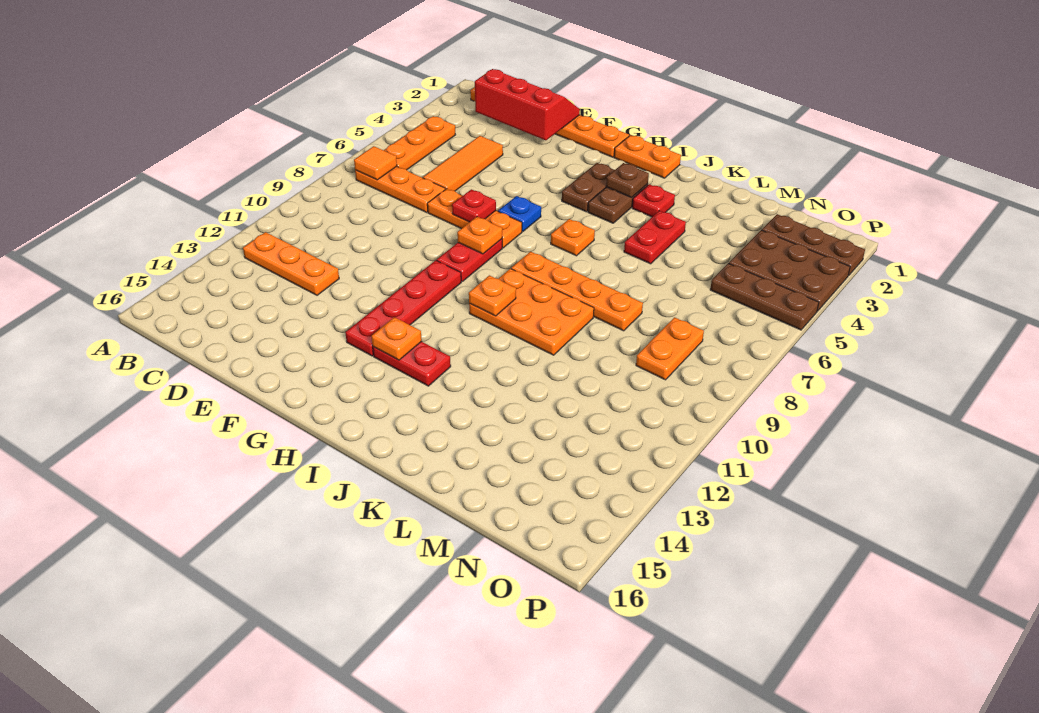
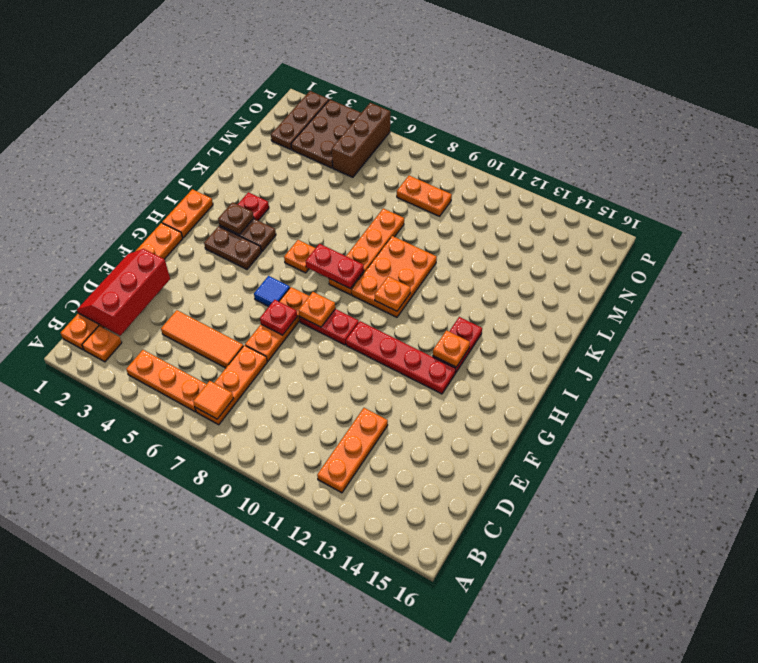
none -> orange 1x1 plate [82,326,122,362]
blue 1x1 plate [498,196,541,232] -> blue 1x1 tile [254,276,290,307]
red 1x2 plate [624,211,686,264] -> red 1x2 plate moved to [306,244,364,289]
brown 1x3 plate [710,263,819,330] -> brown 1x3 brick [332,103,390,177]

